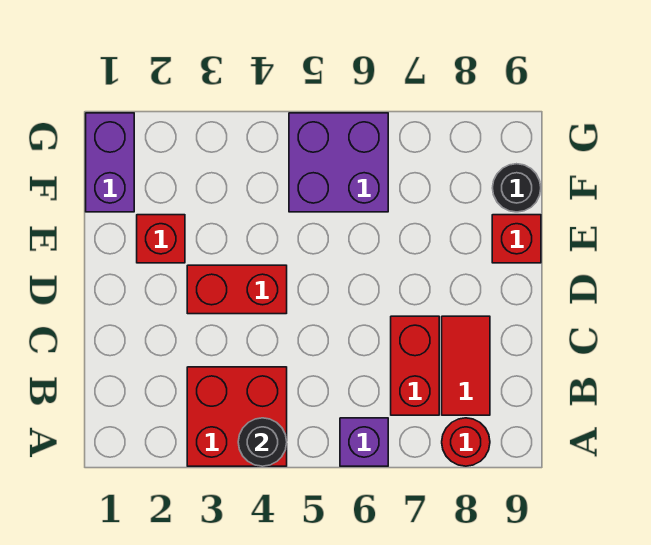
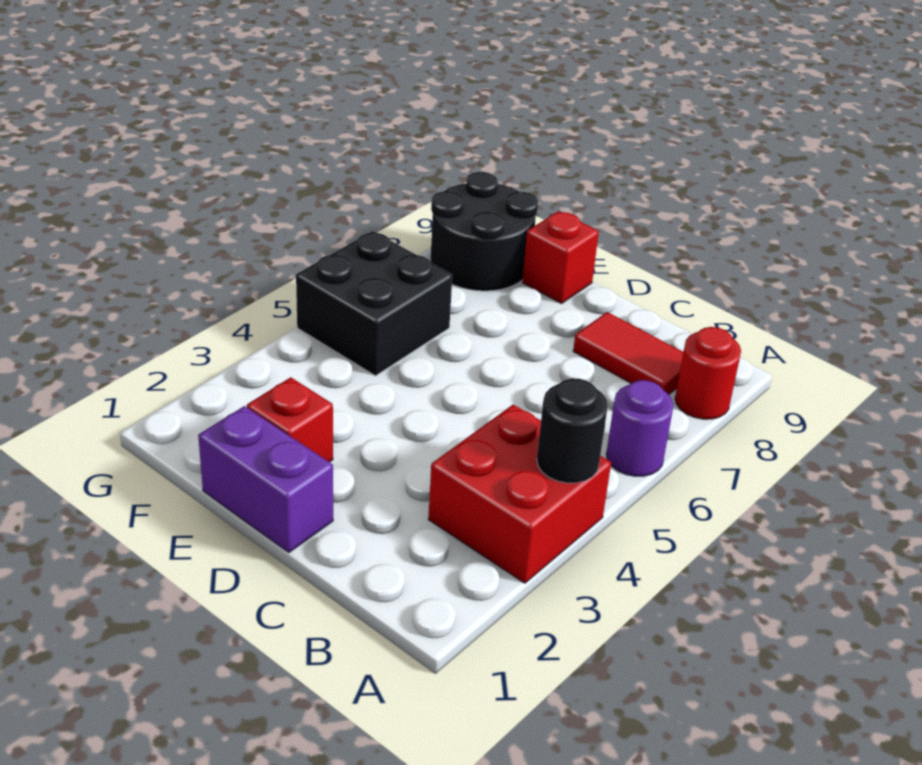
purple 1x1 brick [340,418,388,466] -> purple 1x1 round brick [606,380,674,476]
red 1x2 brick [391,316,439,415] -> none
red 1x2 brick [187,265,287,314] -> none
purple 1x2 brick [86,113,134,212] -> purple 1x2 brick moved to [198,406,333,553]
purple 2x2 brick [289,113,388,212] -> black 2x2 brick [296,231,452,376]
black 1x1 round brick [493,164,541,212] -> black 2x2 round brick [430,172,538,291]

